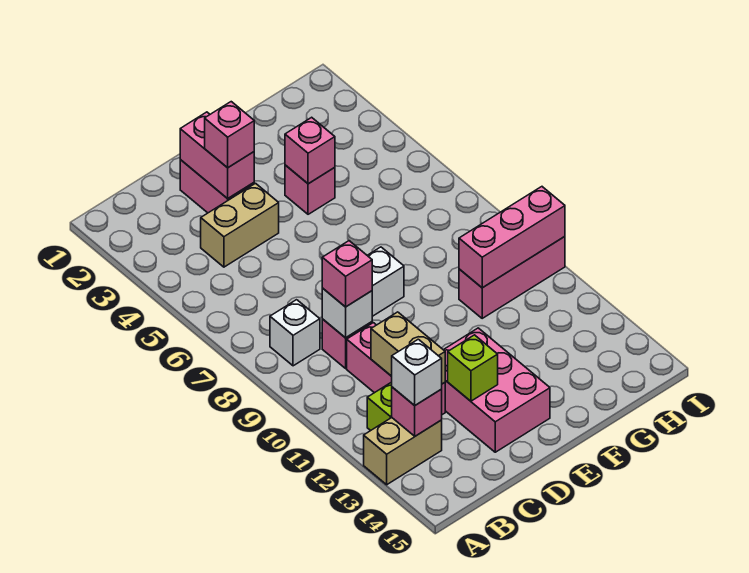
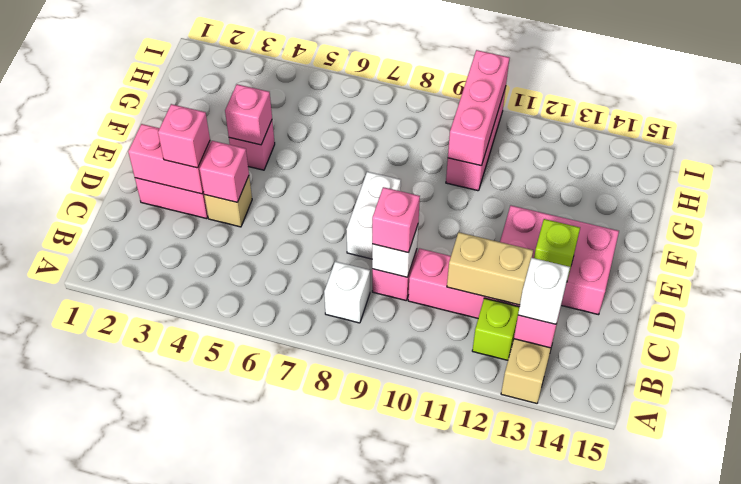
tan 1x2 brick [201,183,279,267] -> tan 1x1 brick [204,176,252,227]
none -> pink 1x1 brick [200,141,249,202]

